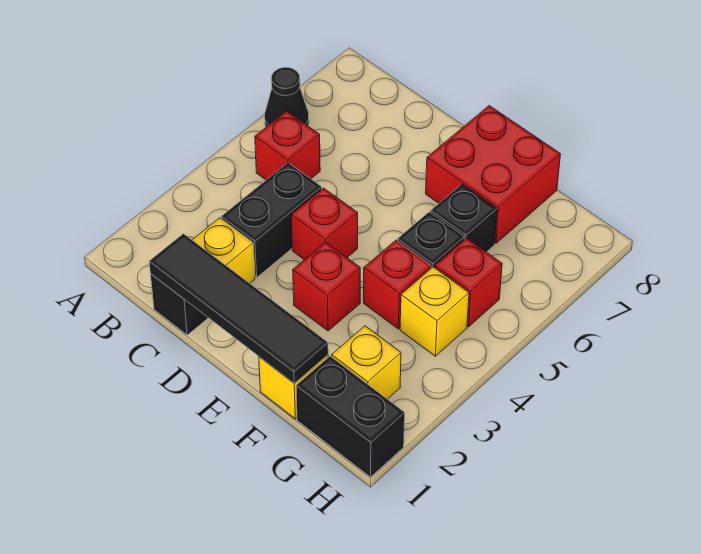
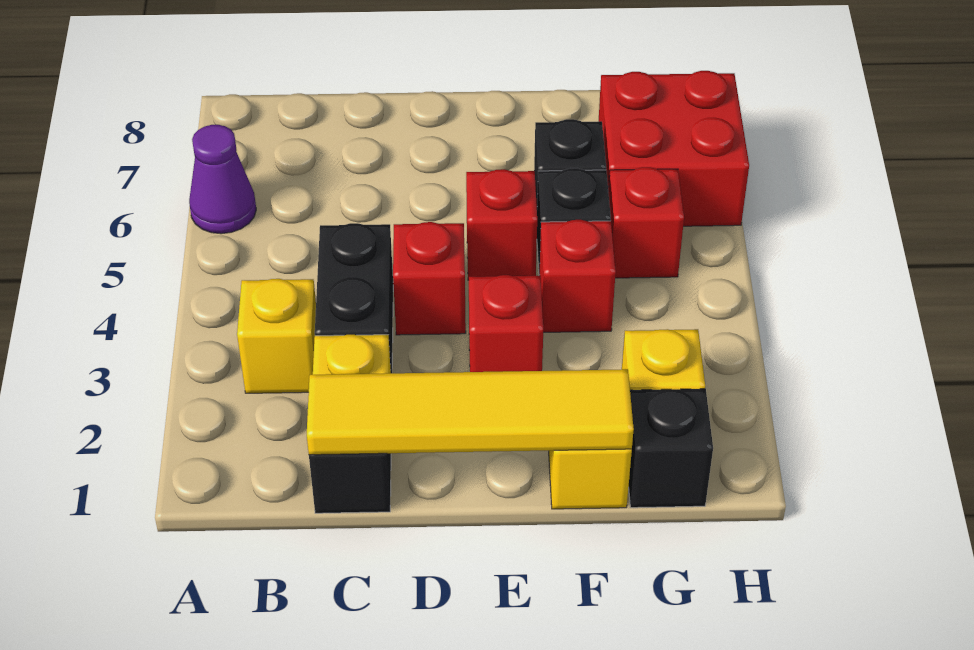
black 1x1 cone [265,67,309,127] -> purple 1x1 cone [189,125,256,234]
red 1x1 brick [255,111,320,180] -> red 1x1 brick moved to [466,169,537,280]
black 1x4 tile [149,234,328,383] -> yellow 1x4 tile [307,369,634,455]
red 2x2 brick [426,106,561,243] -> red 2x2 brick moved to [598,71,749,226]
black 1x2 brick [296,356,405,477] -> black 1x1 brick [629,389,713,508]
yellow 1x1 brick [400,267,469,356] -> yellow 1x1 brick moved to [237,279,316,393]

